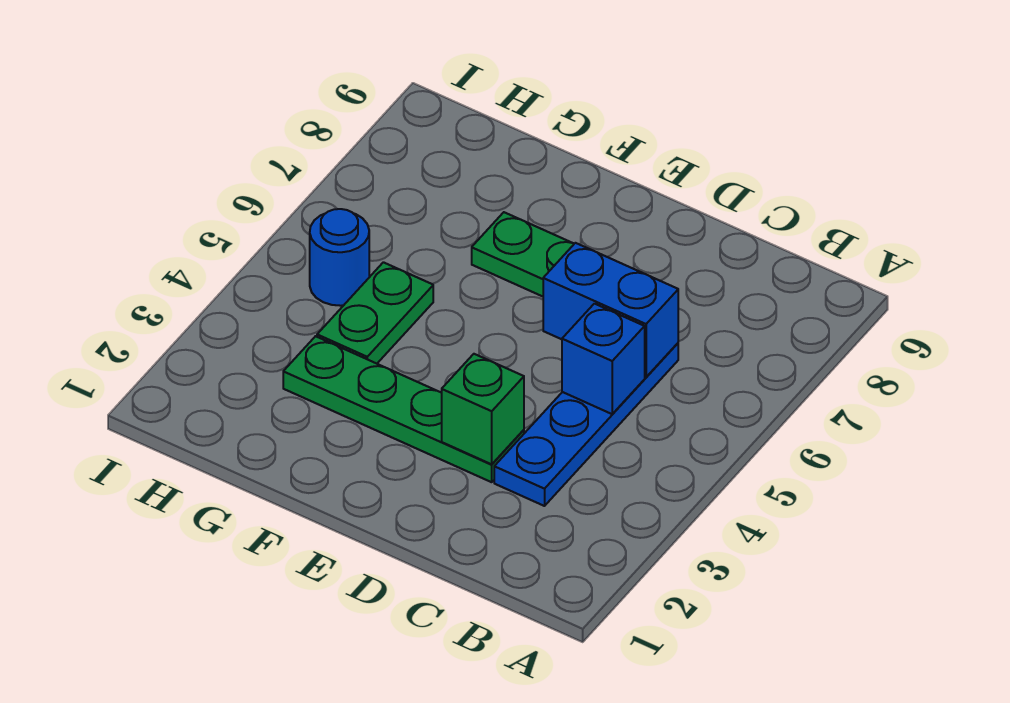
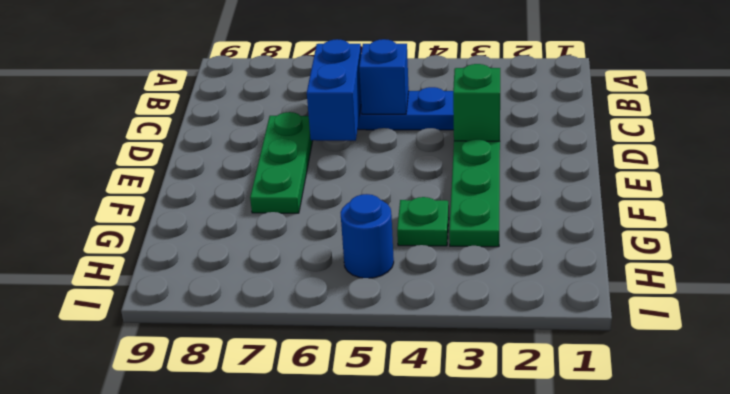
green 1x2 plate [317,262,433,364] -> green 1x1 plate [397,197,449,246]

